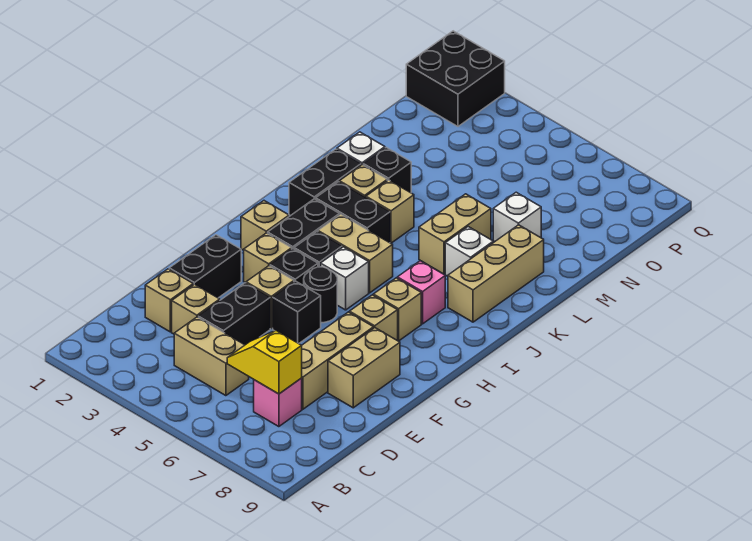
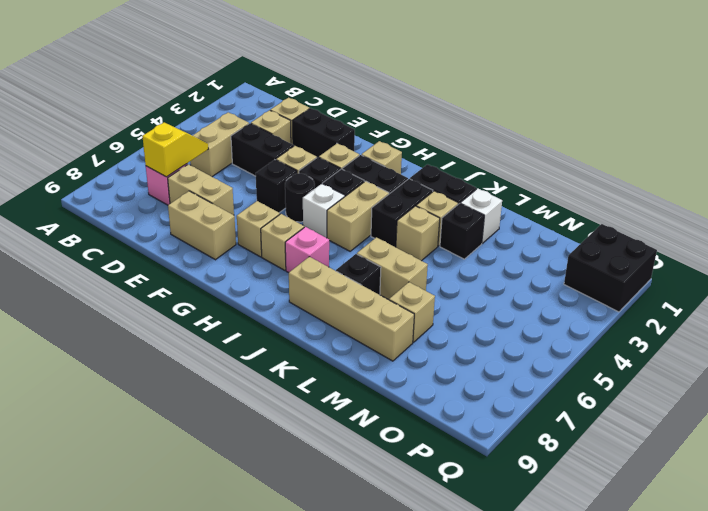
tan 1x3 brick [302,312,374,409] -> tan 1x2 brick [168,164,234,215]
tan 1x3 brick [448,225,544,322] -> tan 1x4 brick [289,257,414,361]
white 1x1 brick [445,227,493,276] -> black 1x1 brick [336,254,381,295]
white 1x1 brick [493,192,541,242] -> tan 1x1 brick [389,282,435,342]

